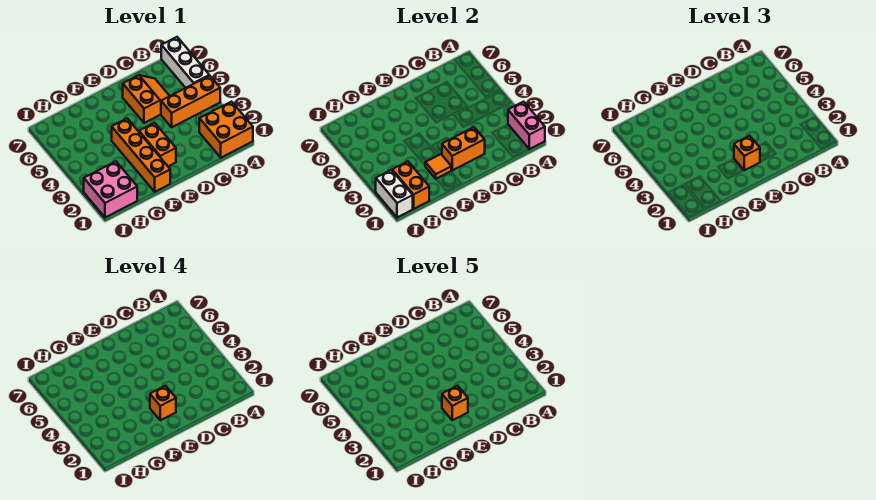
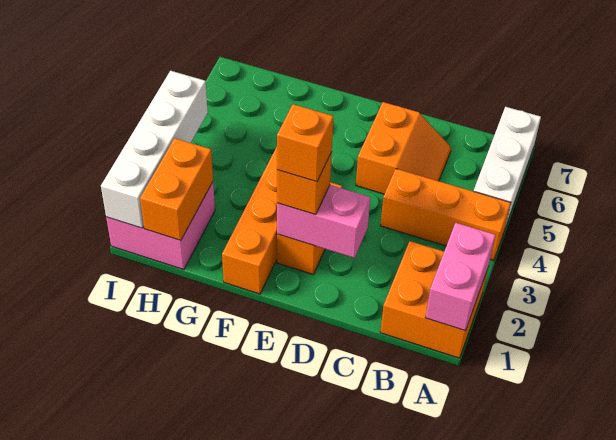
orange 1x2 brick [442,127,485,170] -> pink 1x2 brick [277,185,370,258]
orange 1x1 brick [442,386,468,420] -> none
orange 1x1 tile [425,154,451,179] -> none
white 1x2 brick [376,170,413,218] -> white 1x4 brick [101,71,208,228]

